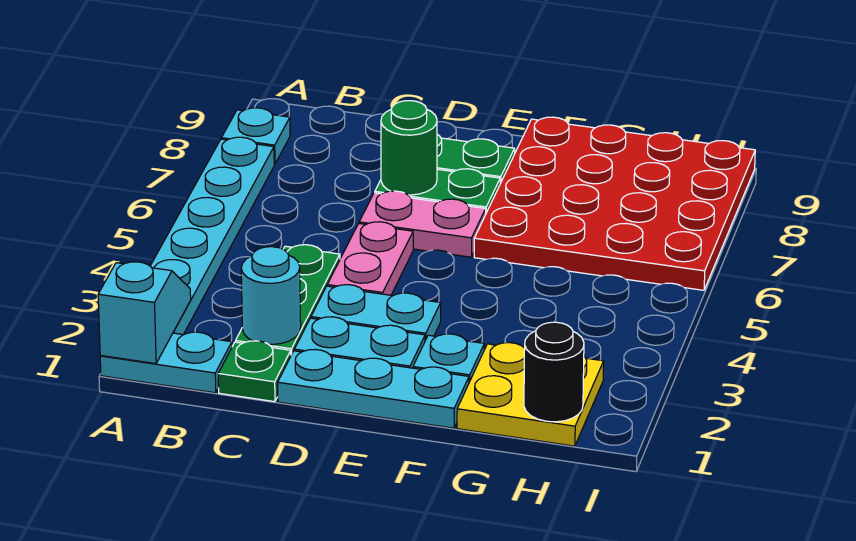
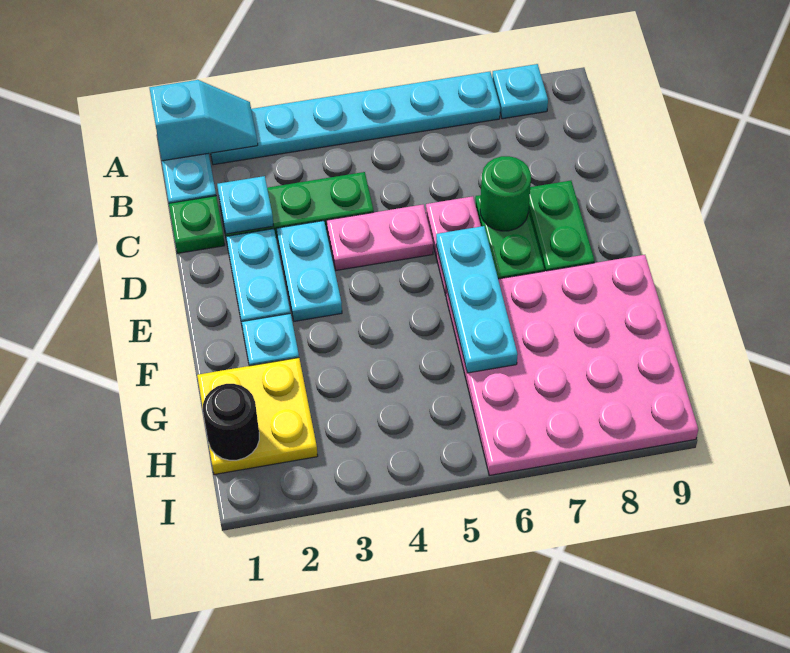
cyan 1x1 round brick [241,247,301,345] -> cyan 1x1 plate [217,176,274,234]
cyan 1x3 plate [278,350,469,428] -> cyan 1x3 plate moved to [436,226,518,373]
red 4x4 plate [474,117,755,290] -> pink 4x4 plate [446,255,698,475]

